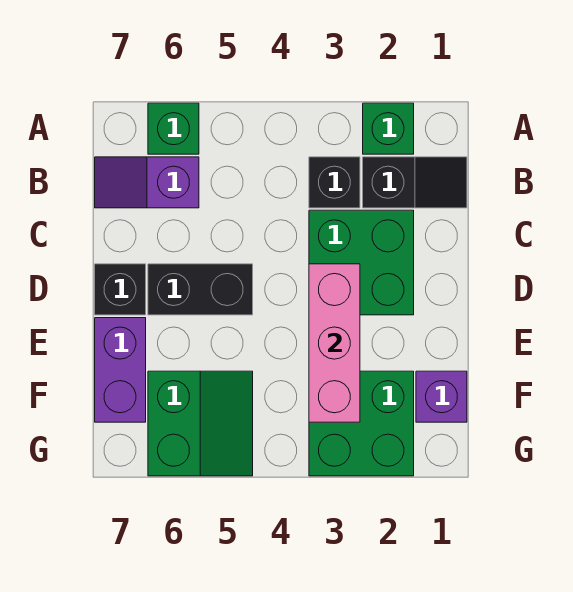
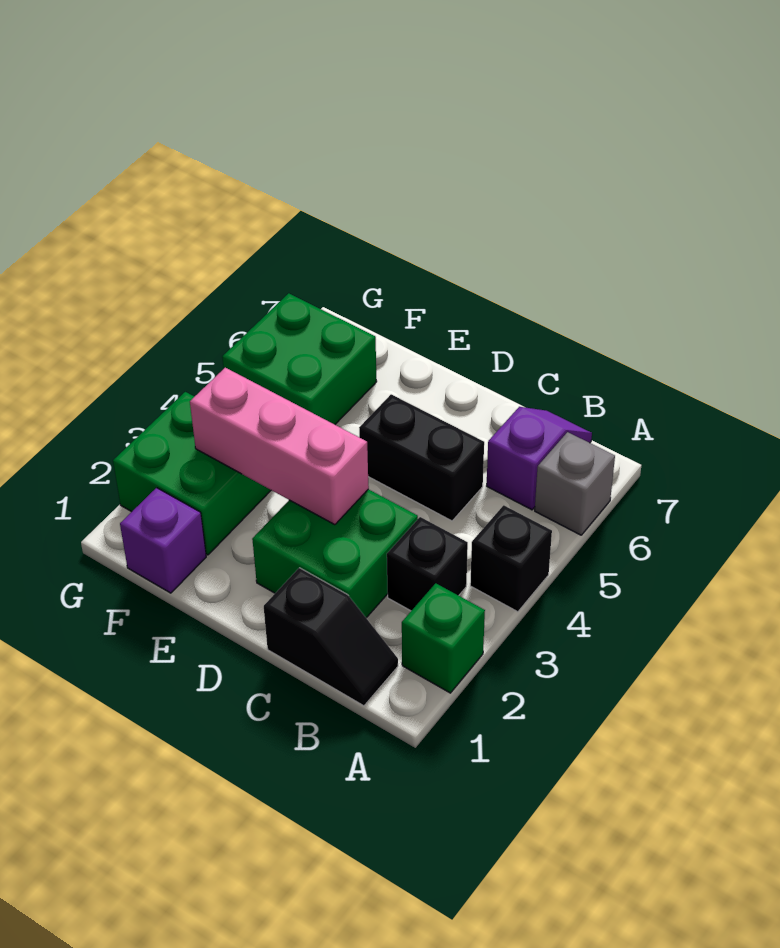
green 1x1 brick [148,103,199,154] -> grey 1x1 brick [535,432,615,535]
black 1x2 slope [363,157,467,208] -> black 1x2 slope turned to [264,568,398,706]
black 1x2 brick [148,264,253,315] -> black 1x2 brick turned to [359,394,484,521]
black 1x1 brick [95,264,146,315] -> black 1x1 brick moved to [470,505,552,612]
purple 1x2 brick [95,318,146,422] -> none
green 2x2 slope [148,371,253,476] -> green 2x2 brick [222,293,377,424]

